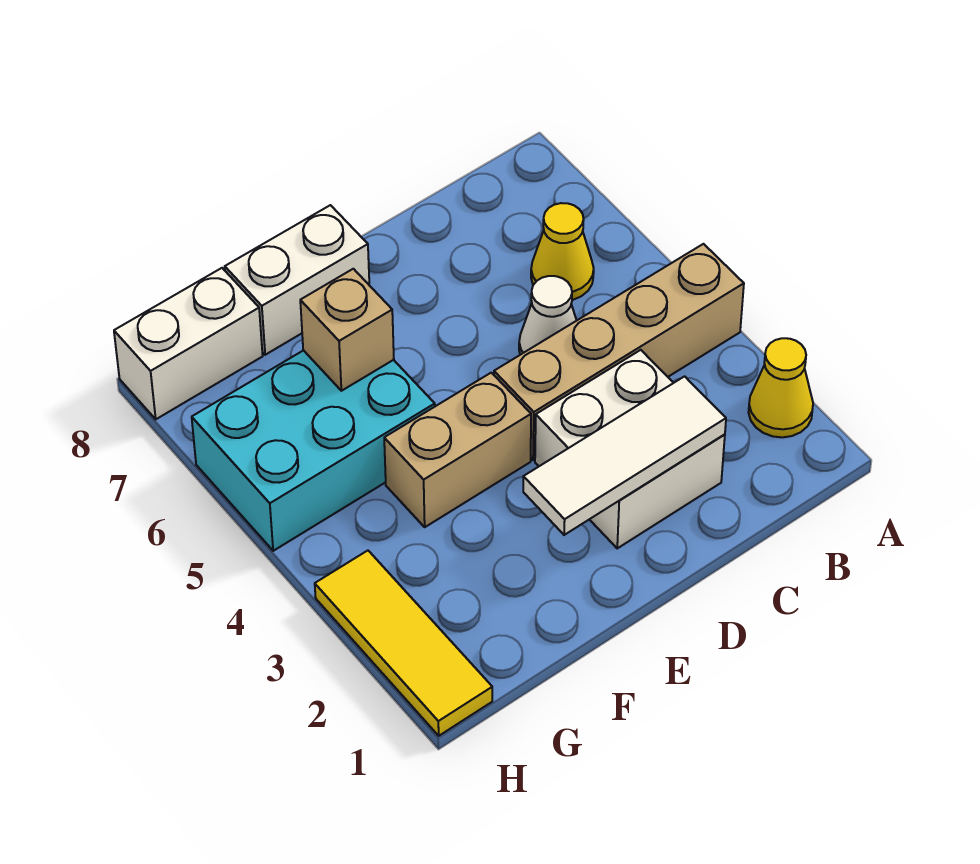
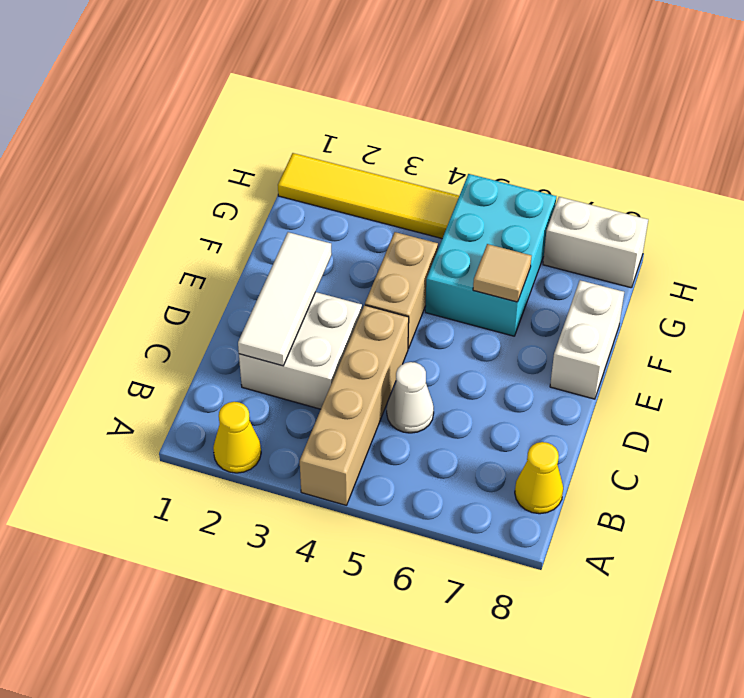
yellow 1x1 cone [531,203,594,300] -> yellow 1x1 cone moved to [515,442,563,514]
tan 1x1 brick [300,269,394,391] -> tan 1x1 tile [473,244,532,302]
white 1x2 brick [114,268,263,419] -> white 1x2 brick turned to [543,197,648,288]
yellow 1x3 tile [315,551,492,736] -> yellow 1x4 tile [278,153,459,238]

